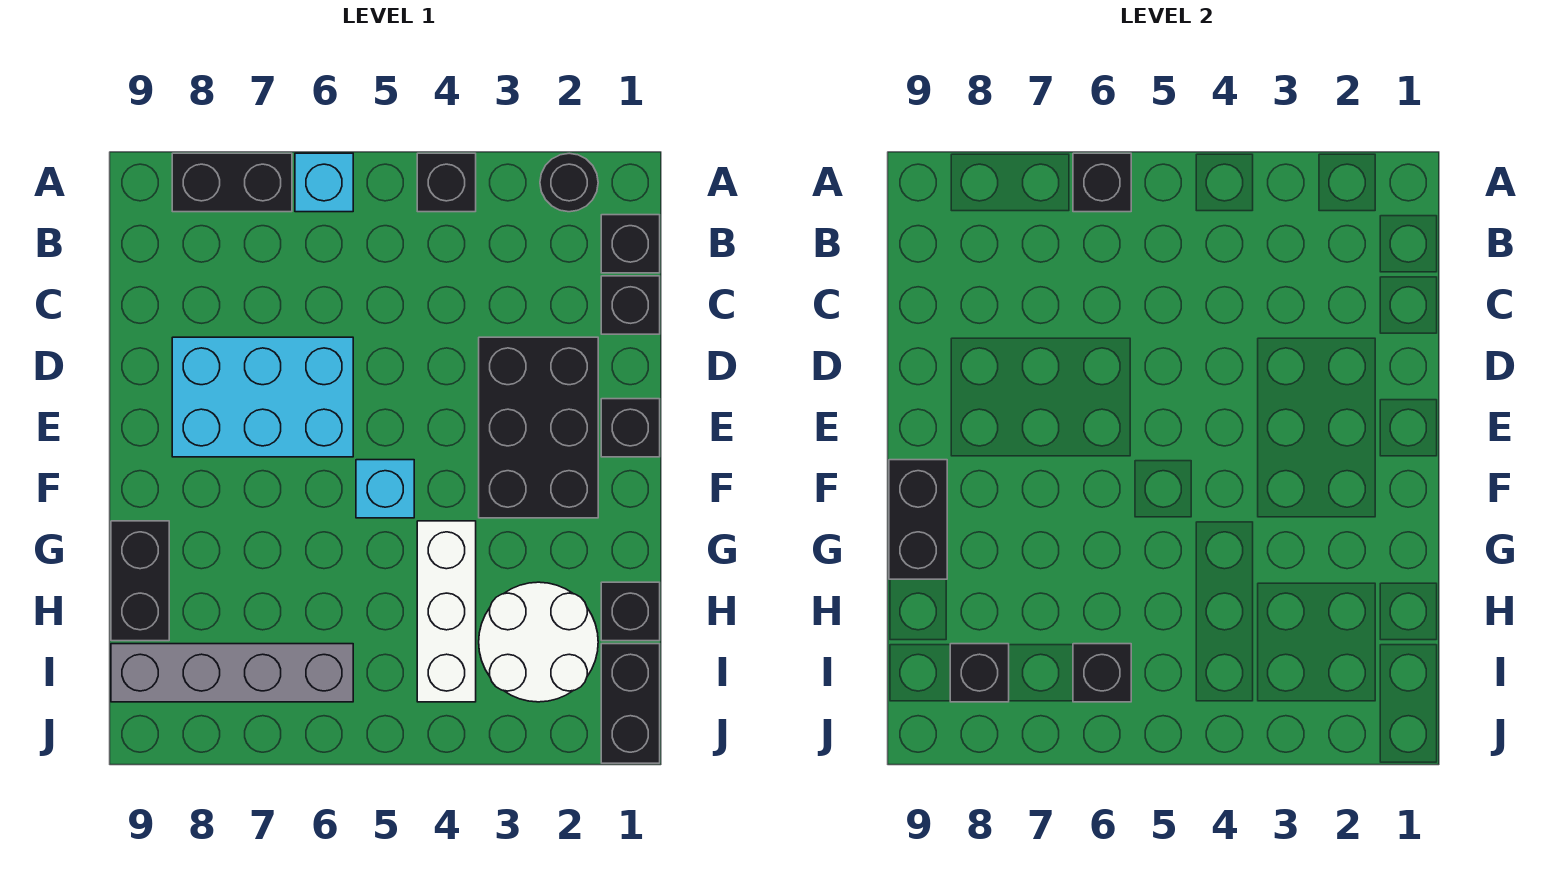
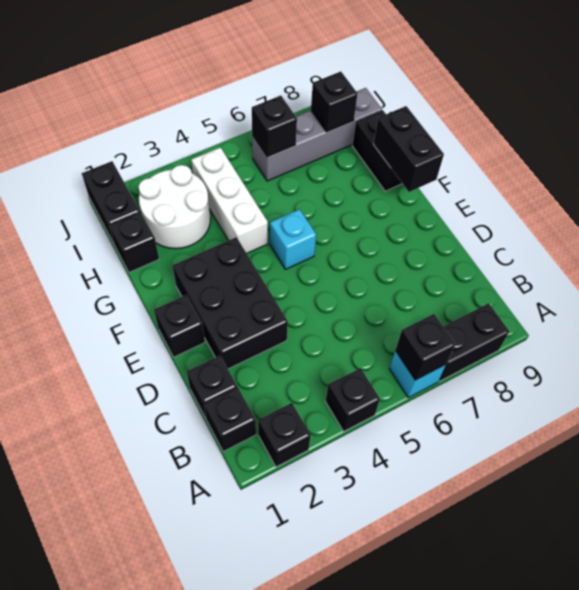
black 1x1 round brick [540,153,598,212] -> black 1x1 brick [258,403,311,467]
cyan 2x3 brick [172,337,353,457] -> none

